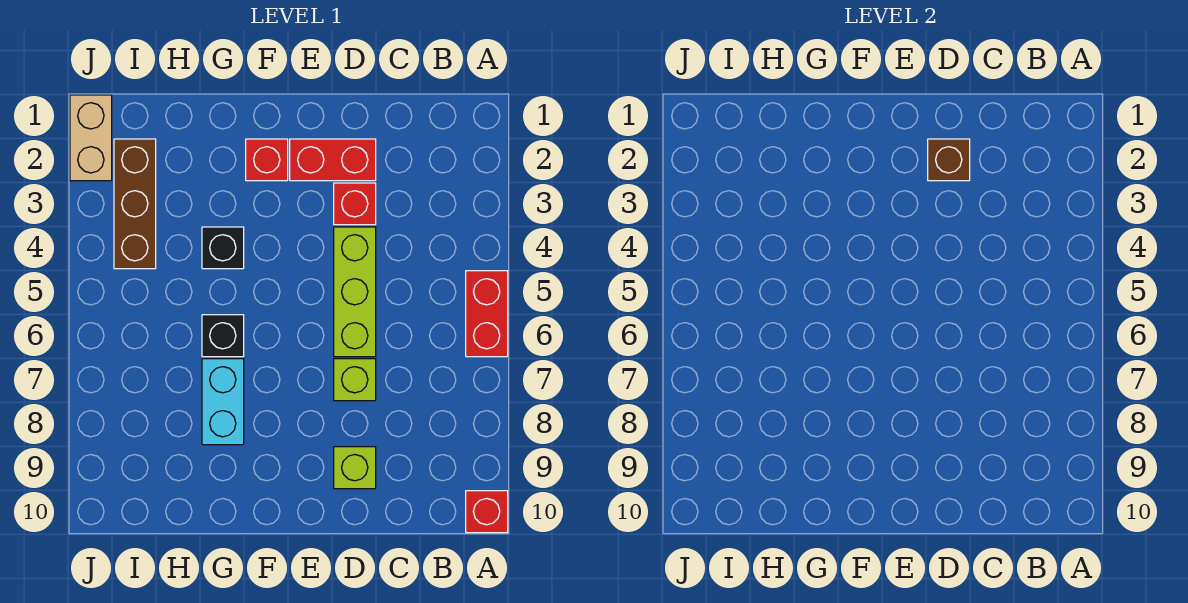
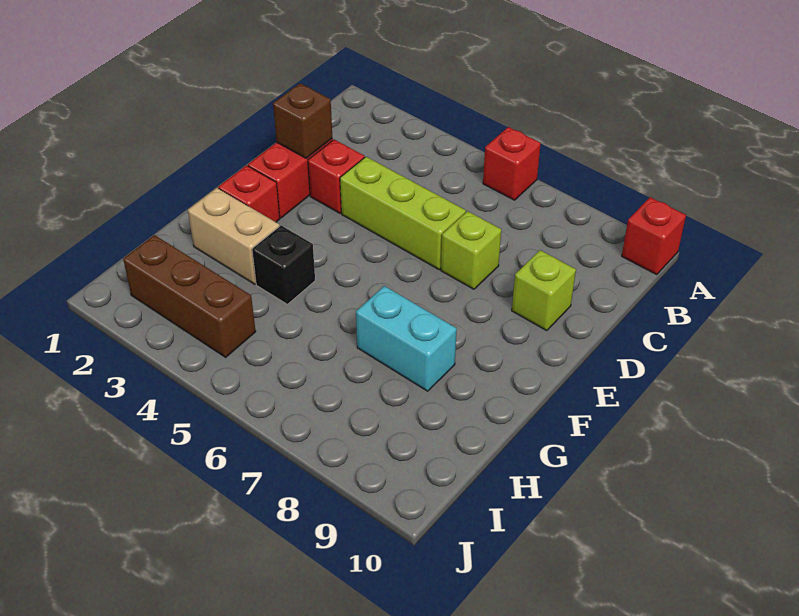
red 1x2 brick [466,271,508,357] -> red 1x1 brick [483,127,541,200]
black 1x1 brick [202,315,244,357] -> none
tan 1x2 brick [70,95,112,181] -> tan 1x2 brick moved to [188,188,280,284]

